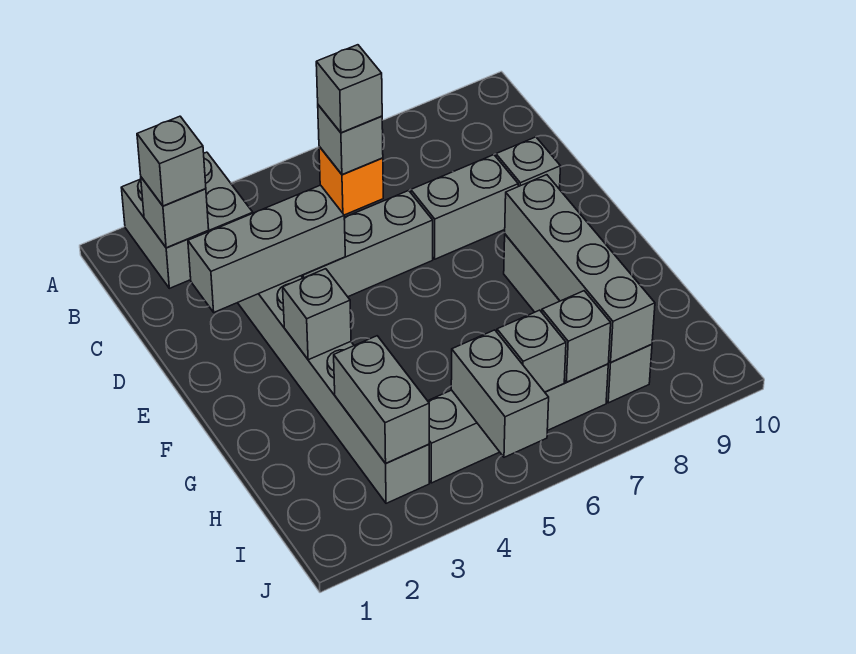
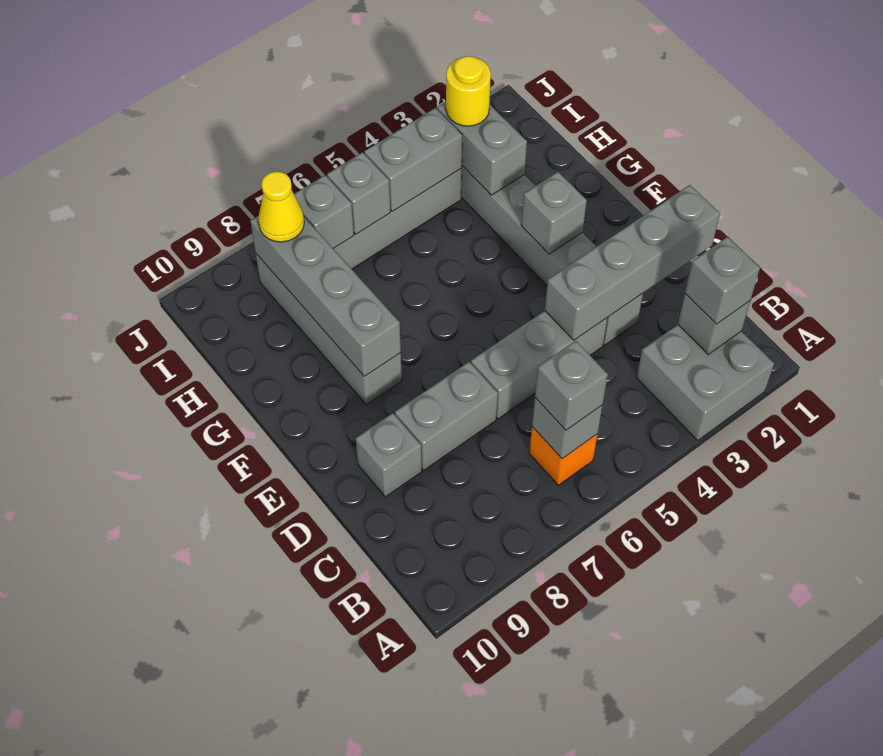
grey 1x3 brick [188,185,345,312] -> grey 1x4 brick [545,185,720,340]
none -> yellow 1x1 round brick [446,56,491,126]
grey 1x2 brick [451,330,549,457] -> grey 1x2 brick turned to [364,108,462,211]
none -> yellow 1x1 cone [258,172,304,242]

